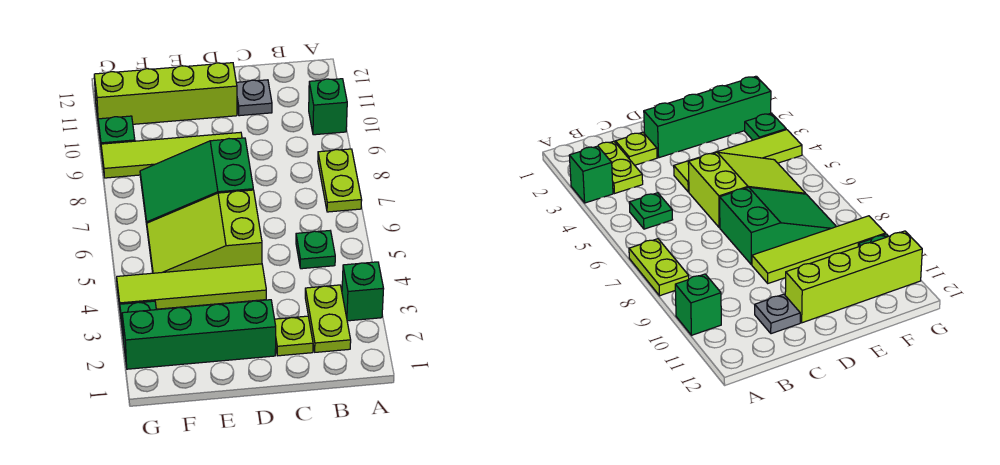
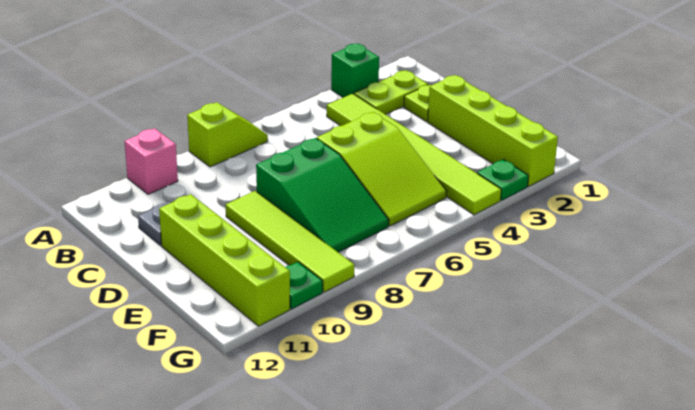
lime 1x2 plate [318,149,362,212] -> lime 1x2 slope [187,102,268,167]
green 1x1 brick [309,79,347,135] -> pink 1x1 brick [125,128,178,194]
green 1x1 plate [296,231,335,269] -> none
green 1x4 brick [122,300,276,369] -> lime 1x4 brick [428,75,558,186]
lime 1x4 tile [117,264,266,309] -> lime 1x6 tile [327,94,501,215]

